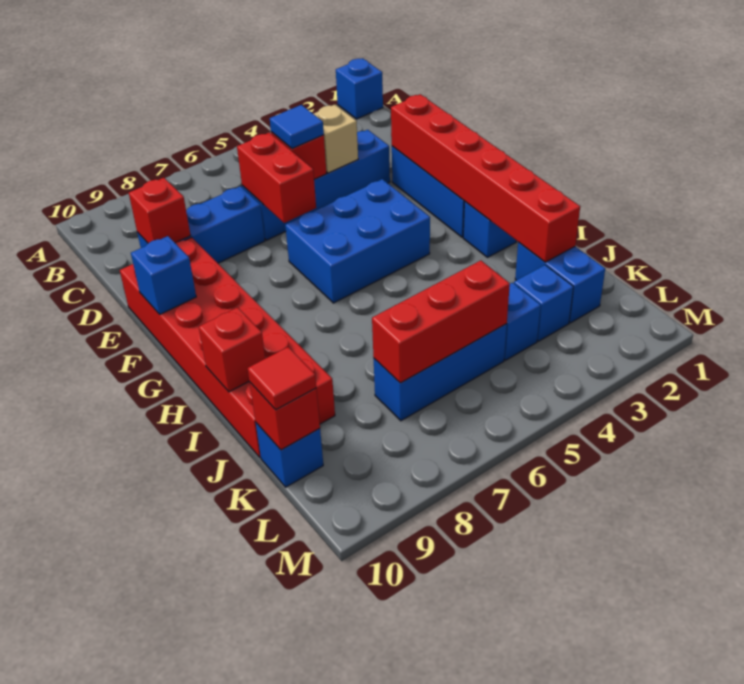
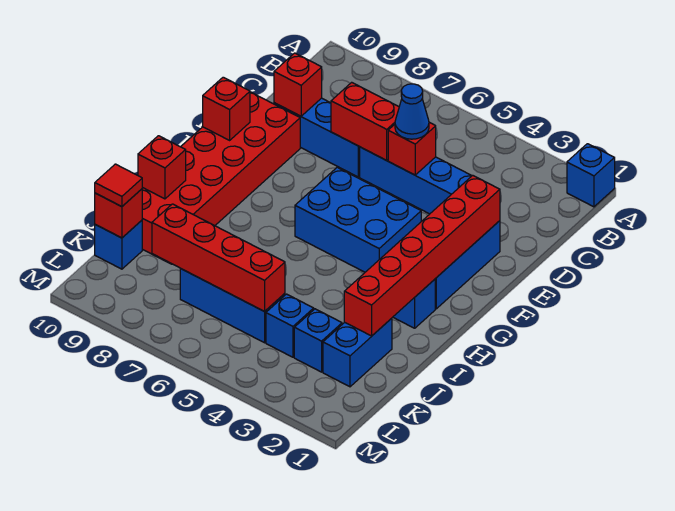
tan 1x1 brick [313,105,358,173] -> none
blue 1x1 tile [270,105,324,148] -> blue 1x1 cone [395,84,429,139]
red 1x2 brick [237,132,316,223] -> red 1x2 brick turned to [331,82,399,160]
blue 1x1 brick [131,236,196,314] -> red 1x1 brick [203,77,250,140]
red 1x3 brick [372,261,510,383] -> red 1x4 brick [152,204,285,311]

